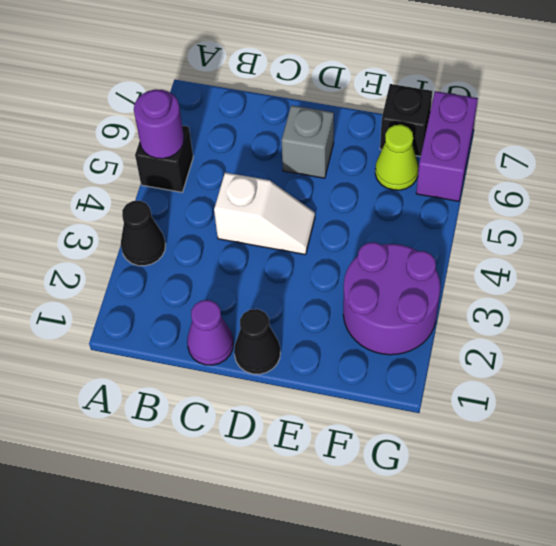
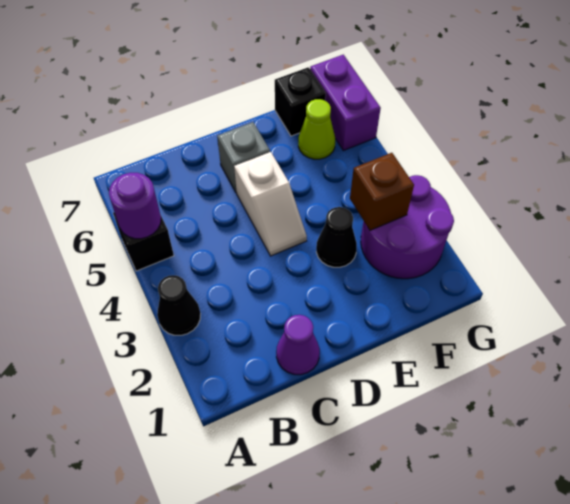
white 1x2 slope [214,173,315,255] -> white 1x2 slope turned to [234,152,307,256]
black 1x1 cone [234,309,280,374] -> black 1x1 cone moved to [316,207,357,267]
none -> brown 1x1 brick [350,153,414,230]

